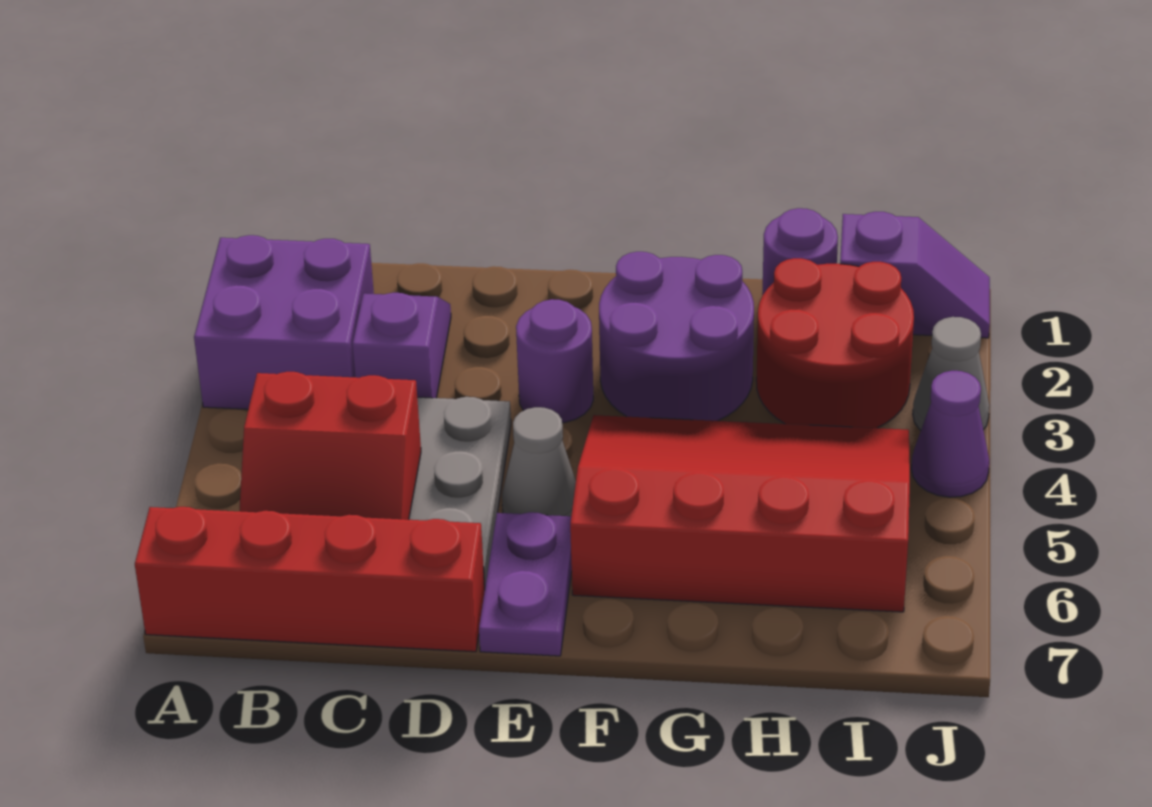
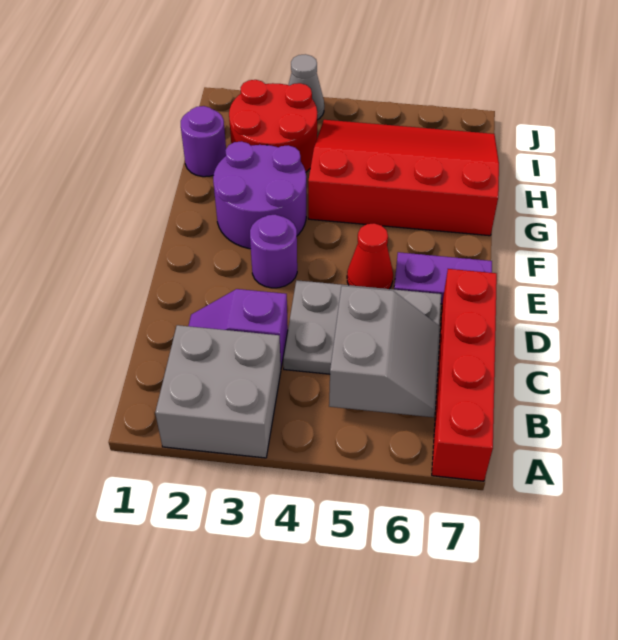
purple 2x2 brick [194,235,374,409] -> grey 2x2 brick [155,325,281,458]
red 2x2 slope [240,372,421,520] -> grey 2x2 slope [329,286,440,417]
grey 1x1 cone [502,407,576,516] -> red 1x1 cone [347,223,393,289]
red 3x4 slope [570,415,910,612] -> red 3x4 slope turned to [308,120,499,236]
purple 1x2 slope [840,212,990,338] -> none
purple 1x1 cone [911,371,989,497] -> none

